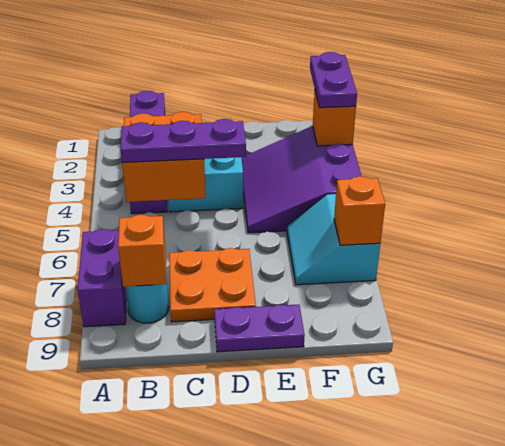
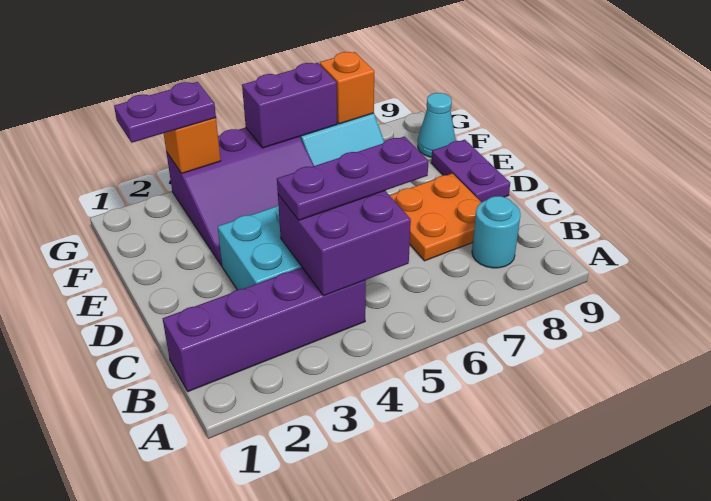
purple 1x2 brick [78,229,126,327] -> purple 1x2 brick moved to [242,63,337,148]
orange 2x2 brick [122,112,206,202] -> purple 2x2 brick [278,191,411,296]
purple 1x3 plate [121,119,246,163] -> purple 1x3 plate turned to [277,137,428,220]
orange 1x1 brick [118,215,166,287] -> none
none -> cyan 1x1 cone [418,93,456,157]

